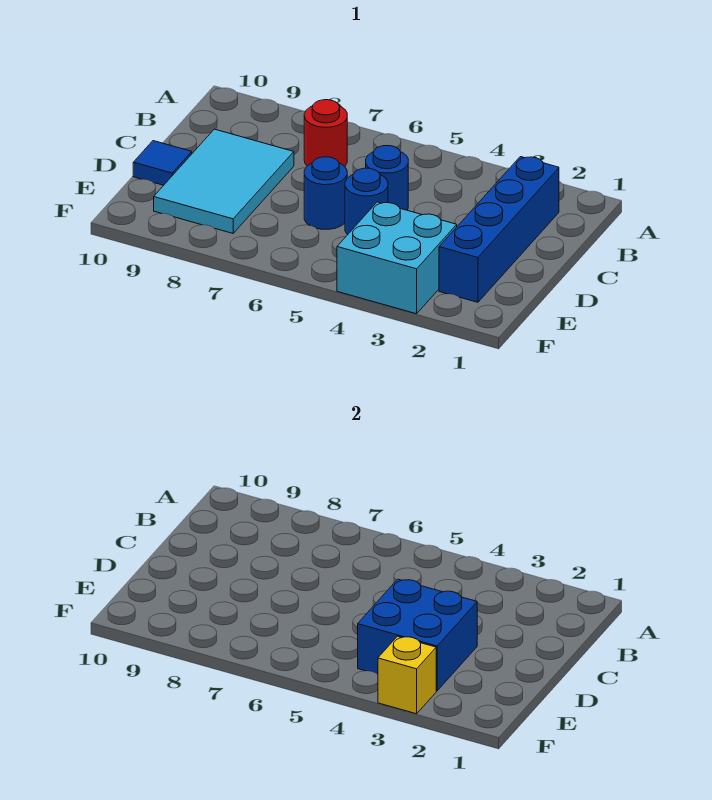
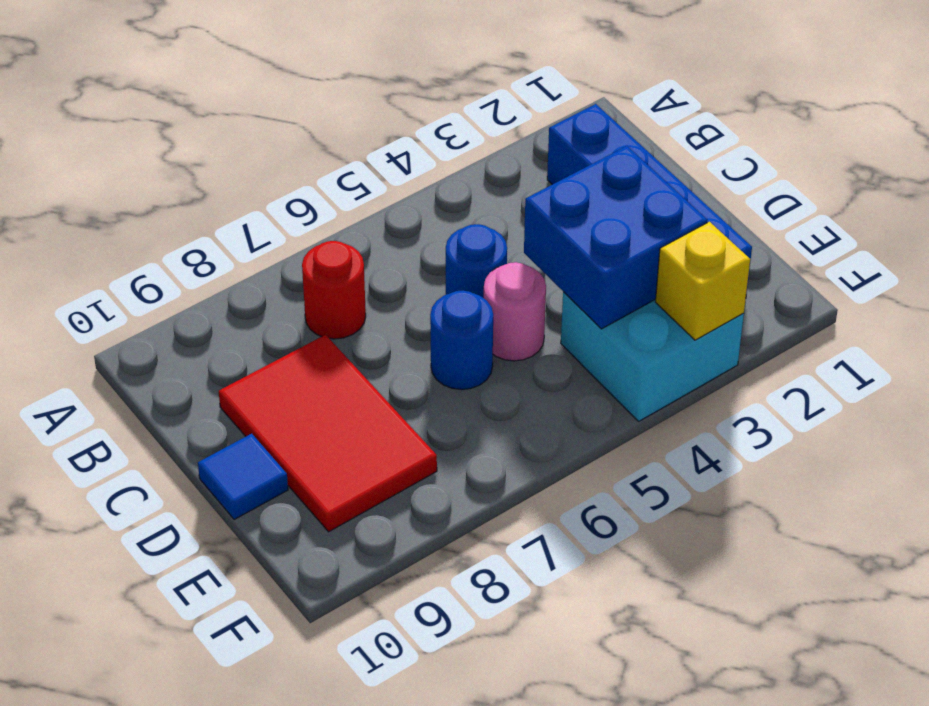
cyan 2x3 tile [154,129,294,233] -> red 2x3 tile [219,335,437,532]
blue 1x1 round brick [345,168,388,235] -> pink 1x1 round brick [484,262,546,361]

